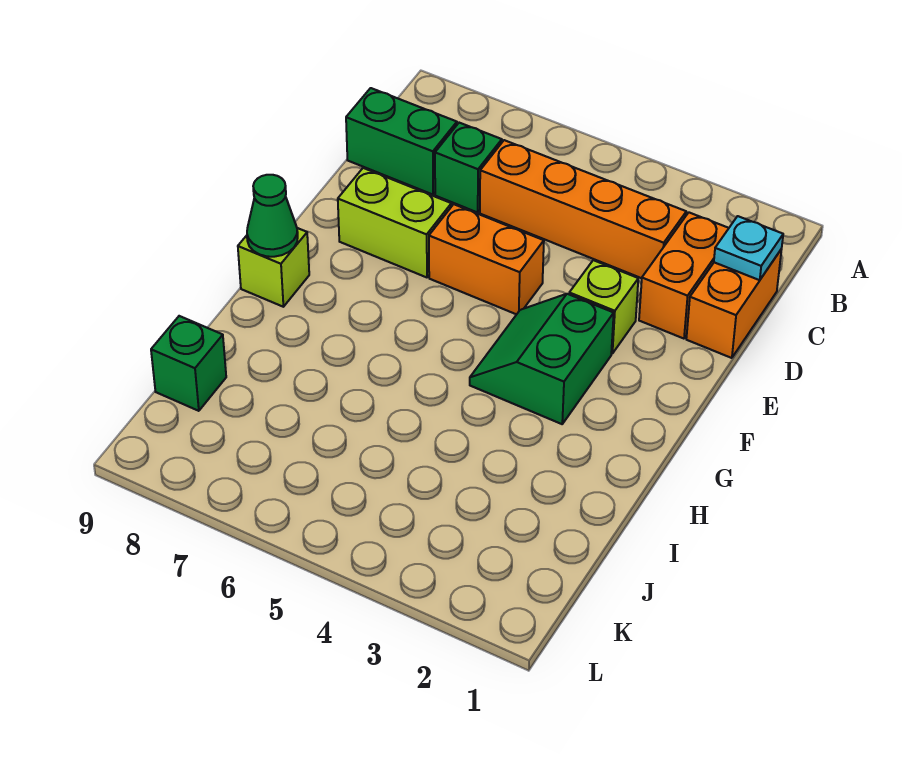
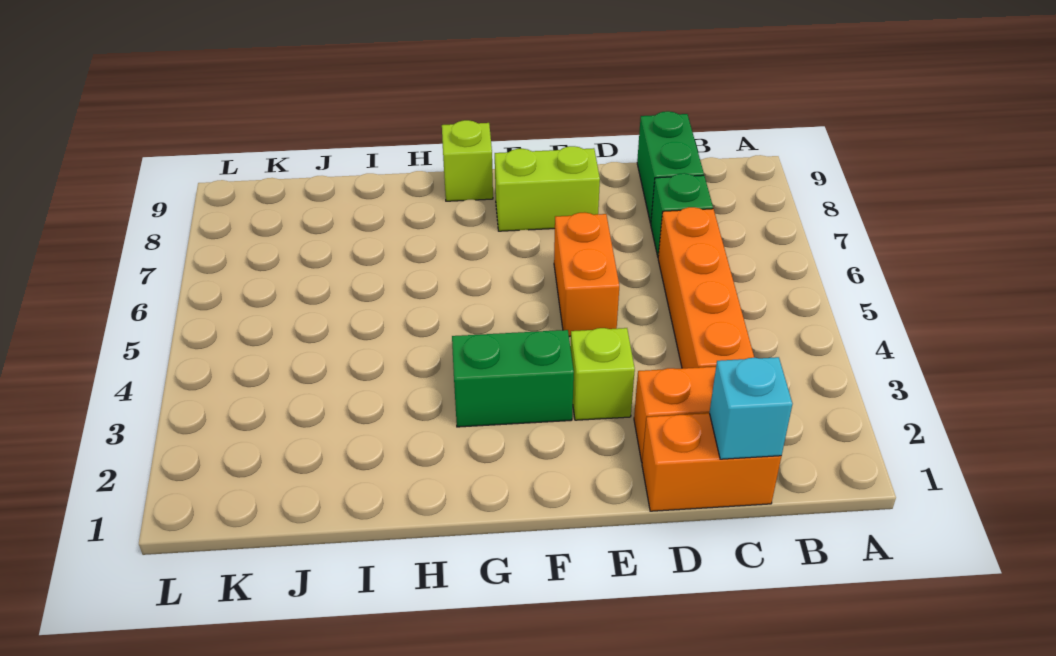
cyan 1x1 plate [714,216,783,280] -> cyan 1x1 brick [709,357,792,459]
lime 1x2 brick [338,168,451,277] -> lime 1x2 brick turned to [495,146,600,231]
green 1x1 cone [247,175,298,257] -> none
green 1x1 brick [151,316,226,411] -> none

